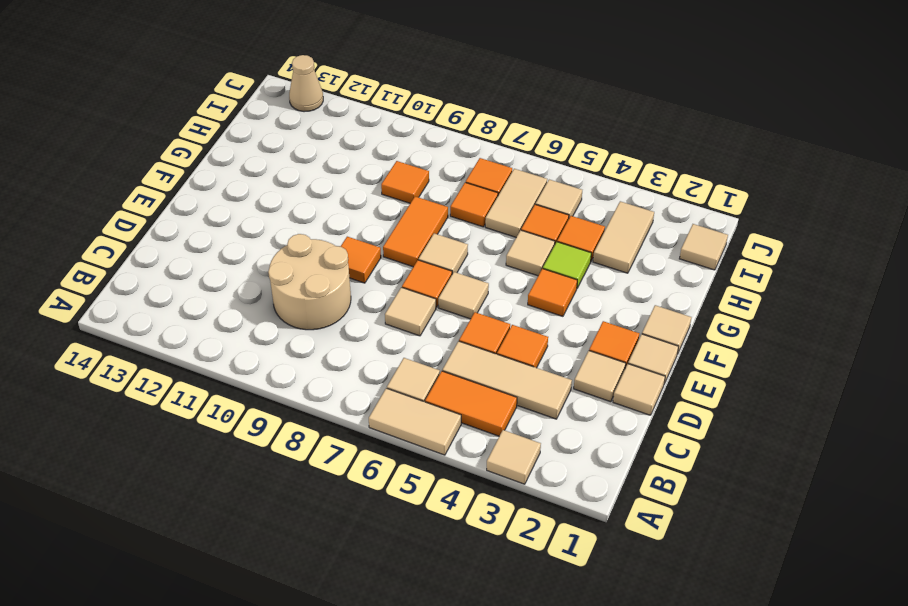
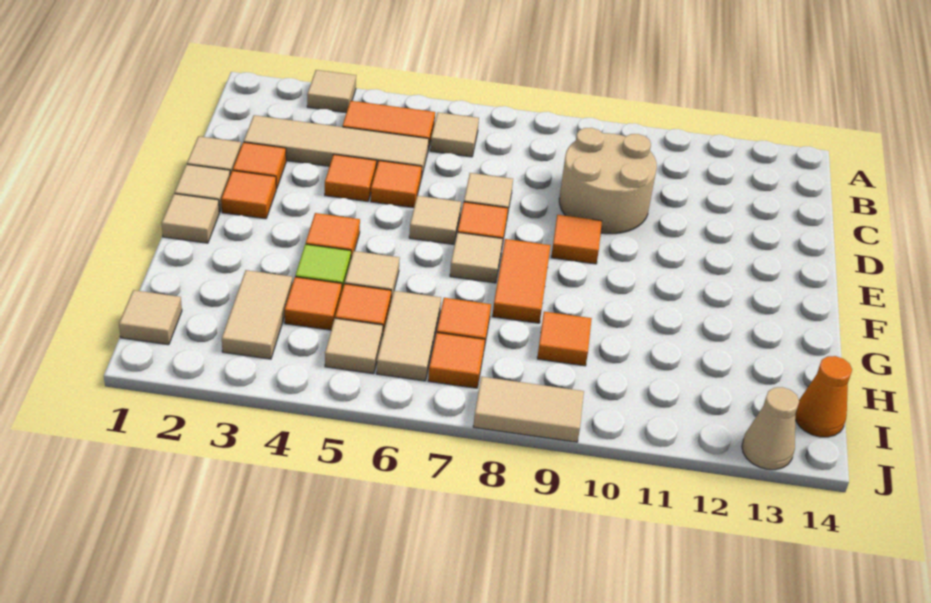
tan 1x2 tile [369,388,461,455] -> tan 1x2 tile moved to [473,377,584,442]
tan 1x3 tile [442,341,572,419] -> tan 1x4 tile [244,115,429,178]
tan 1x1 tile [574,351,626,402] -> orange 1x1 tile [233,142,286,189]
none -> orange 1x1 cone [795,356,852,437]

